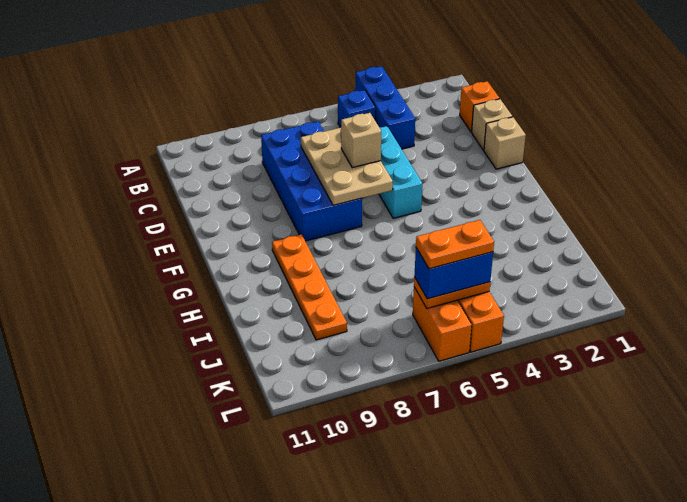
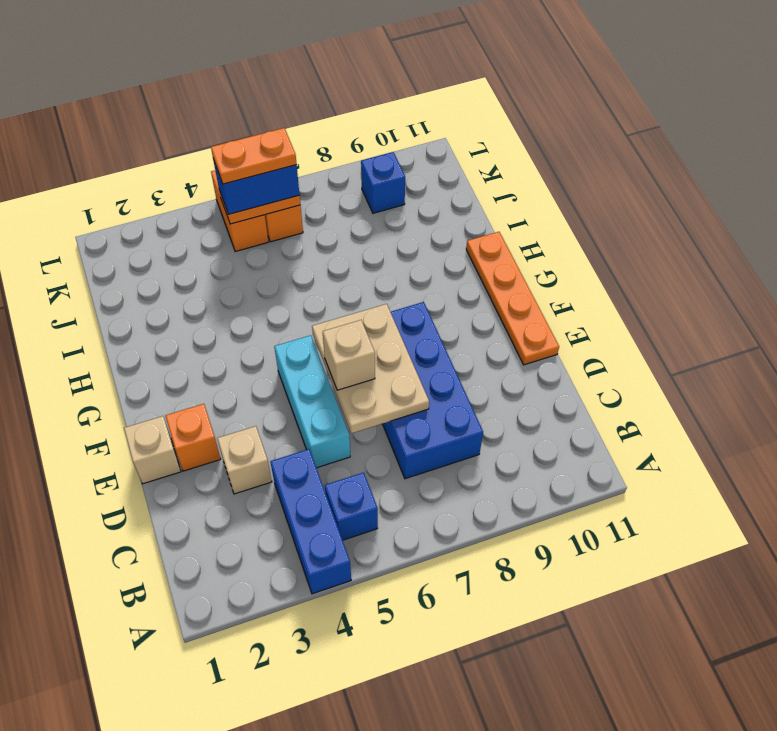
orange 1x1 brick [460,81,499,132] -> orange 1x1 brick moved to [165,404,221,471]
tan 1x1 brick [472,99,512,150] -> tan 1x1 brick moved to [217,426,272,494]
orange 1x4 plate [272,234,347,340] -> orange 1x4 plate moved to [466,232,559,365]
none -> blue 1x1 brick [361,152,405,213]

